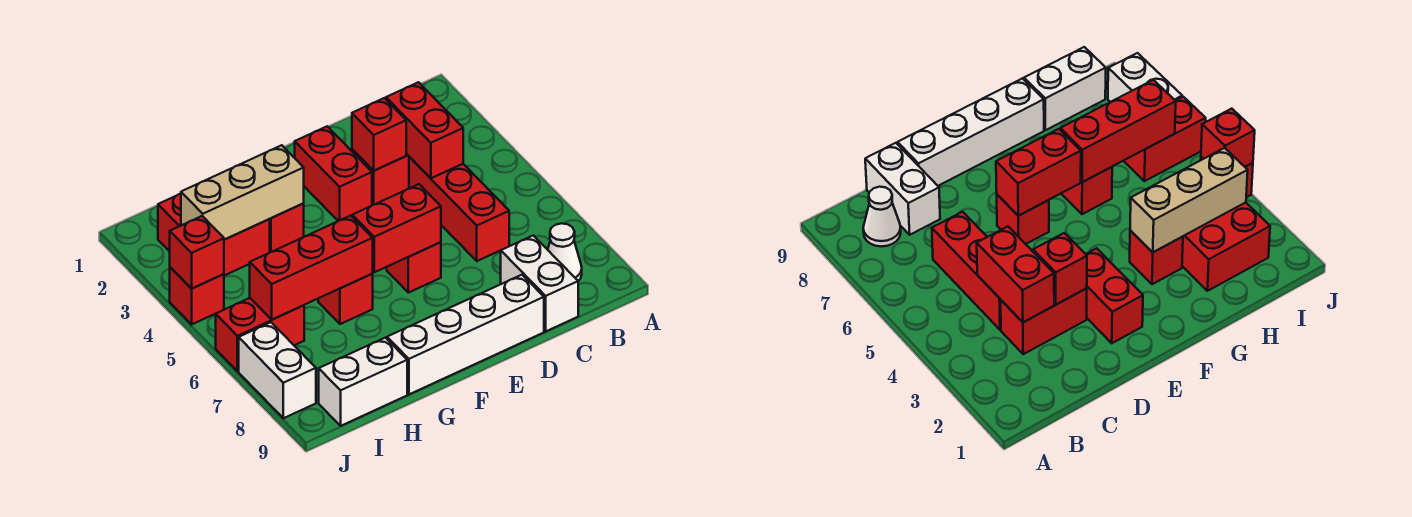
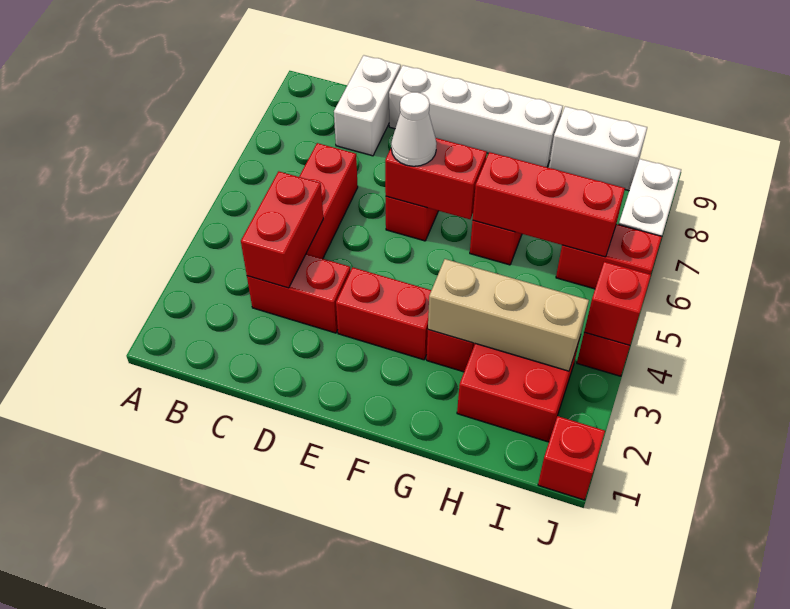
white 1x1 cone [548,223,582,281] -> white 1x1 cone moved to [391,92,437,166]
red 1x1 brick [352,98,406,171] -> red 1x1 brick moved to [538,416,605,500]
red 1x2 brick [295,126,372,221] -> red 1x2 brick turned to [336,267,431,360]

